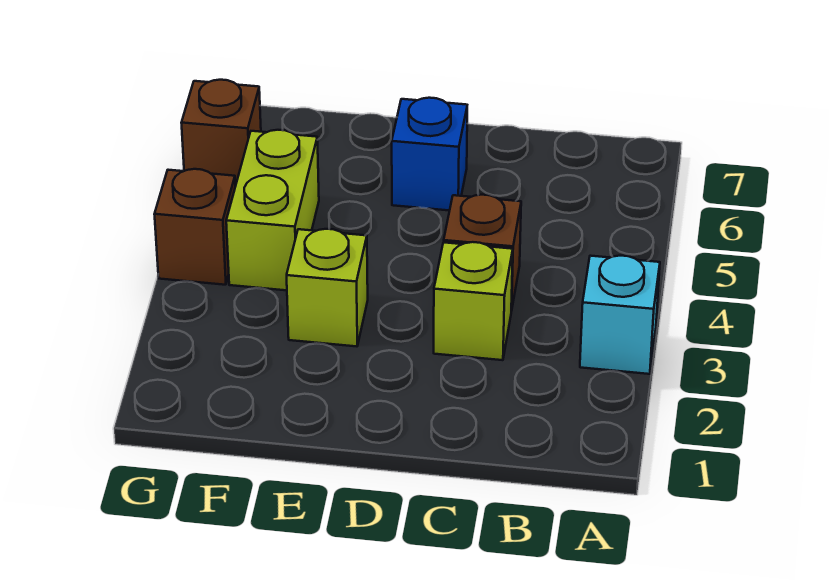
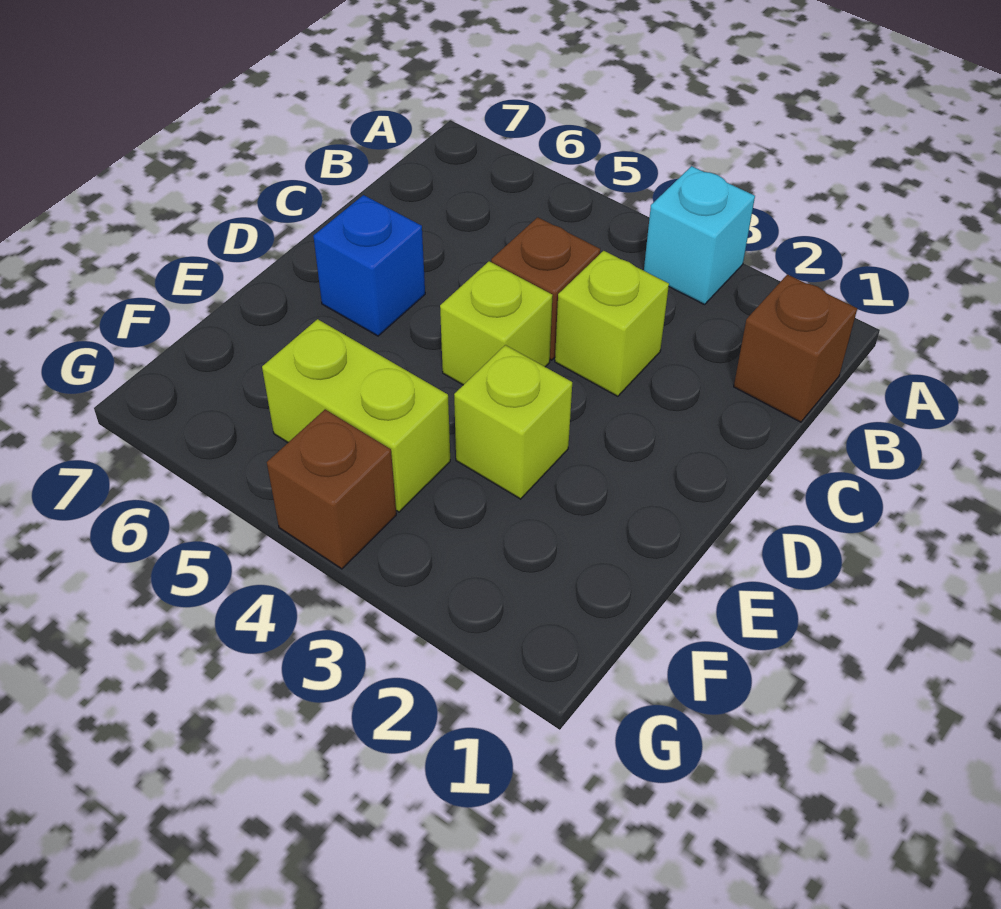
none -> lime 1x1 brick [440,261,552,385]
brown 1x1 brick [182,80,261,186] -> brown 1x1 brick moved to [734,274,857,422]

